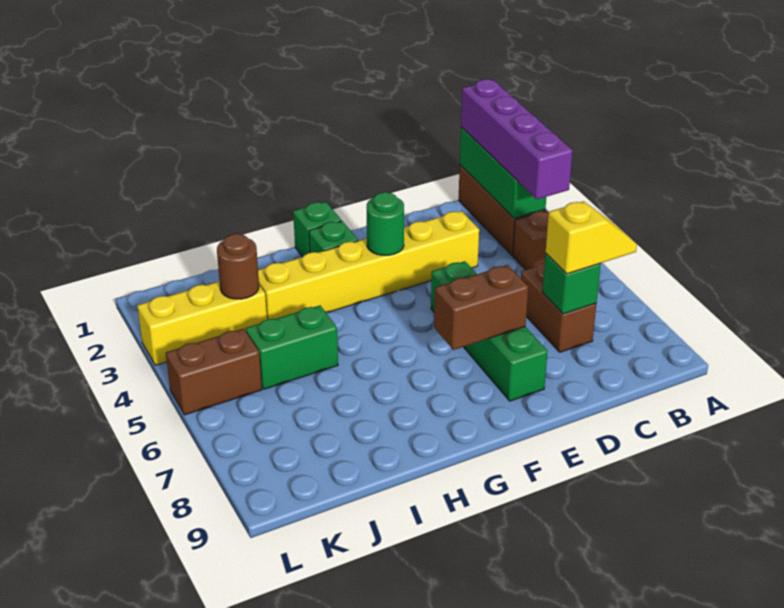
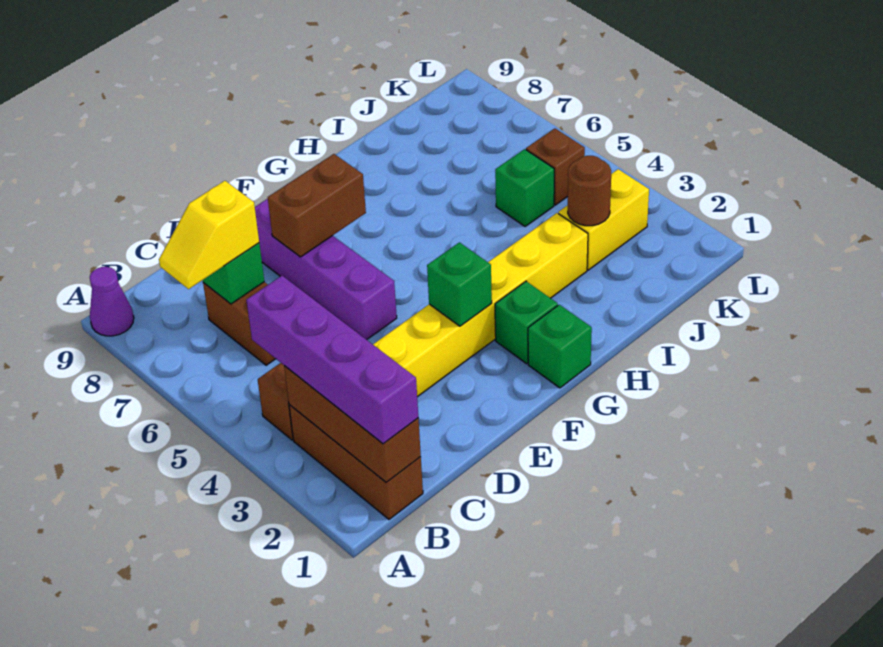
none -> purple 1x1 cone [90,267,134,336]
green 1x3 brick [460,127,546,219] -> brown 1x3 brick [284,366,421,482]
green 1x4 brick [431,261,548,401] -> purple 1x4 brick [255,199,397,340]
green 1x1 round brick [366,192,404,255] -> green 1x1 brick [427,242,492,326]
green 1x2 brick [246,306,338,389] -> green 1x1 brick [495,149,554,226]
yellow 1x3 brick [137,281,267,365] -> yellow 1x2 brick [558,169,649,270]
brown 1x2 brick [166,329,262,415] -> brown 1x1 brick [526,128,585,205]

